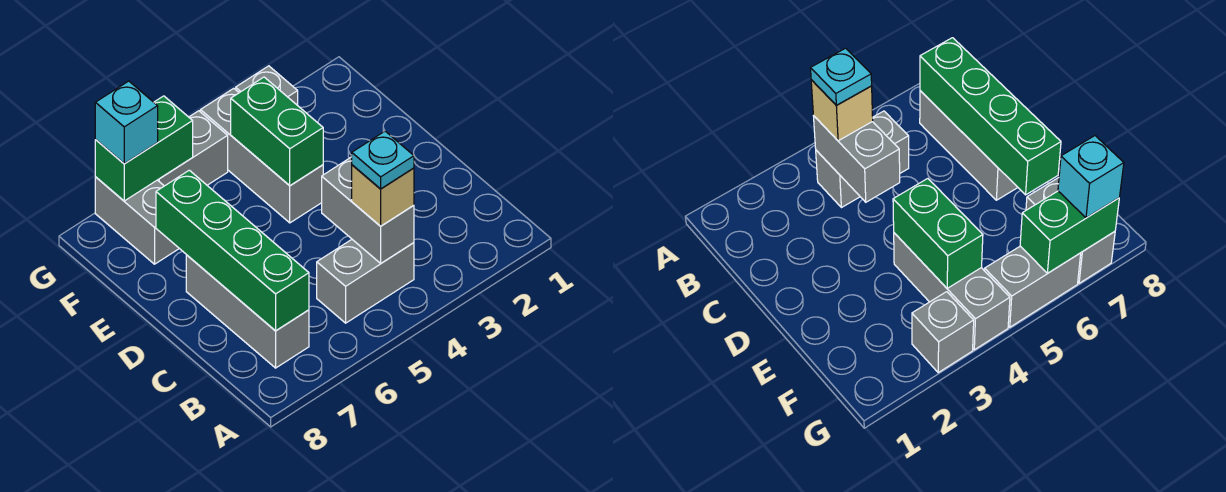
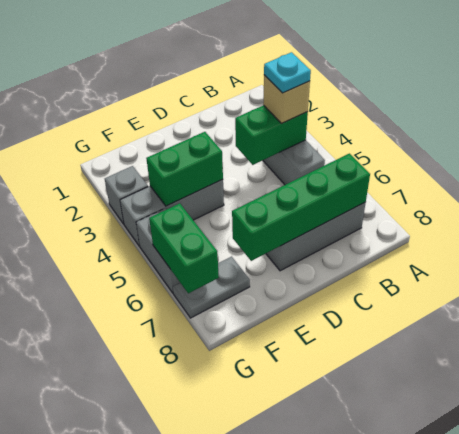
grey 1x2 brick [322,157,414,263] -> green 1x2 brick [235,105,308,165]
grey 1x2 brick [95,177,179,264] -> grey 1x2 plate [173,257,250,318]
cyan 1x1 brick [95,81,158,164] -> none

